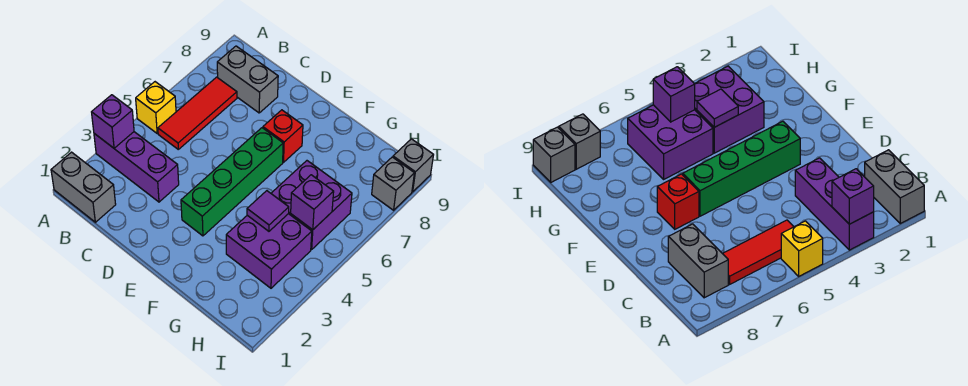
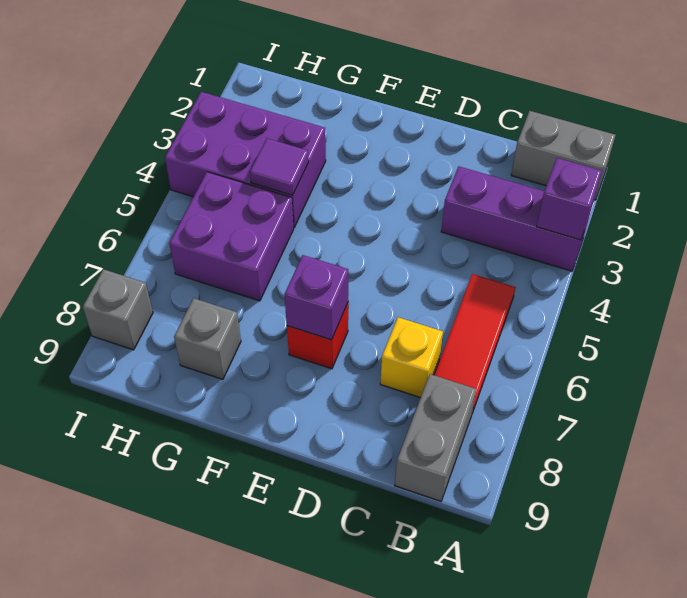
yellow 1x1 brick [136,82,176,133] -> yellow 1x1 brick moved to [380,317,443,398]
grey 1x2 brick [217,46,278,113] -> grey 1x2 brick turned to [395,374,476,501]
green 1x4 brick [181,128,283,236] -> none
purple 2x2 brick [226,214,312,288] -> purple 2x3 brick [165,92,326,227]
purple 1x1 brick [291,175,334,230] -> purple 1x1 brick moved to [284,255,348,340]
grey 1x1 brick [393,139,434,192] -> grey 1x1 brick moved to [174,298,241,379]

